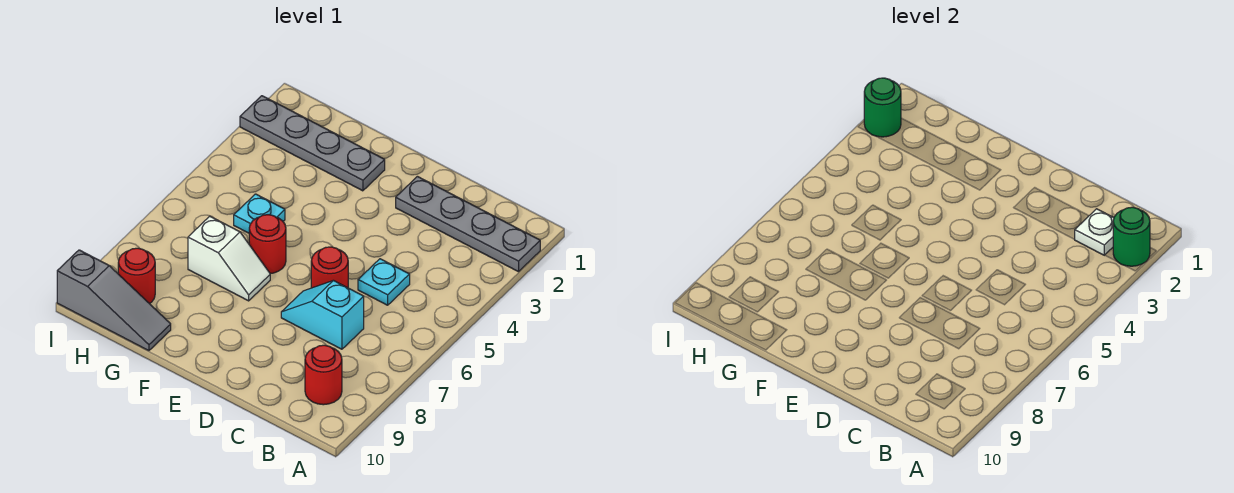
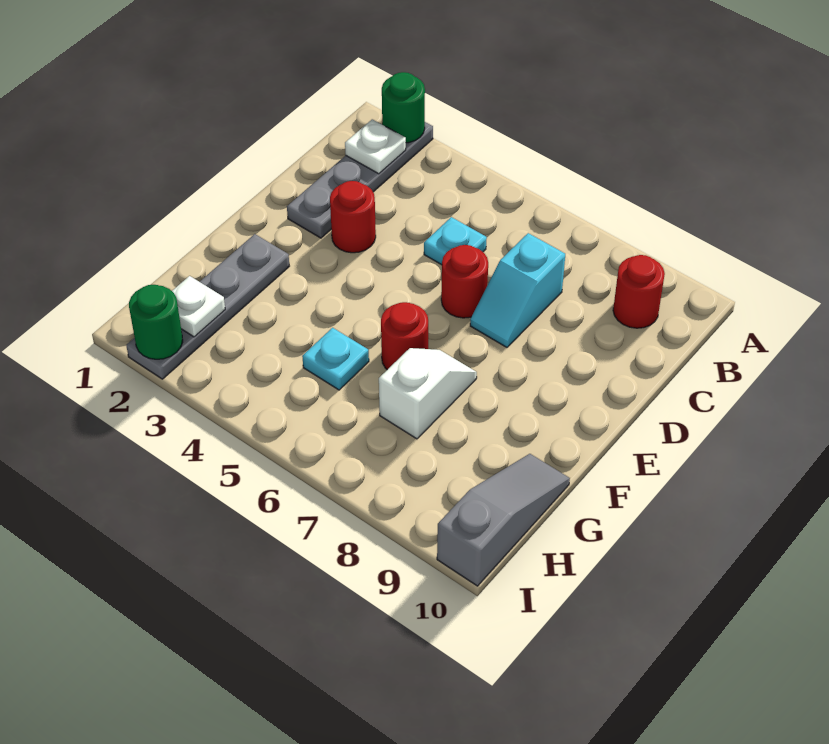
none -> white 1x1 plate [172,276,225,337]
red 1x1 round brick [118,248,155,304] -> red 1x1 round brick moved to [330,181,376,253]

